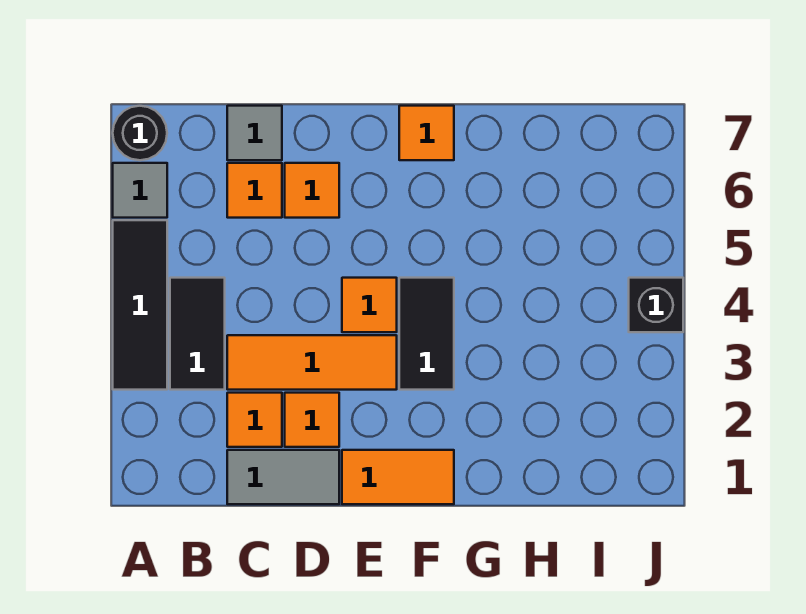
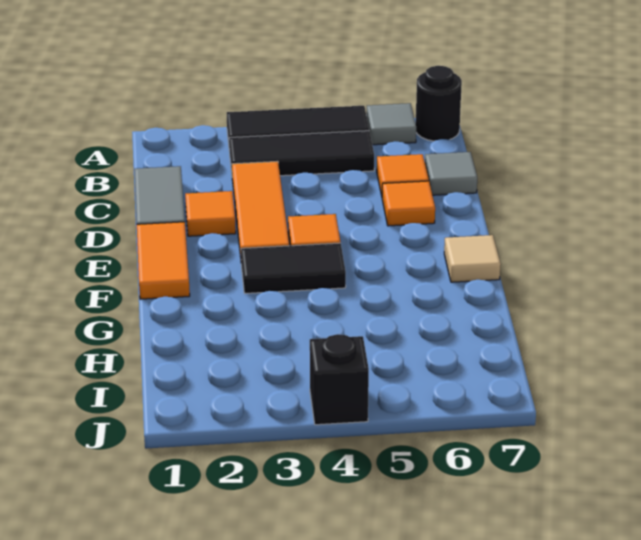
black 1x2 tile [170,278,225,390] -> black 1x3 tile [229,131,374,176]
orange 1x1 tile [227,393,282,447] -> none
orange 1x1 tile [399,106,454,160] -> tan 1x1 tile [444,235,501,282]

